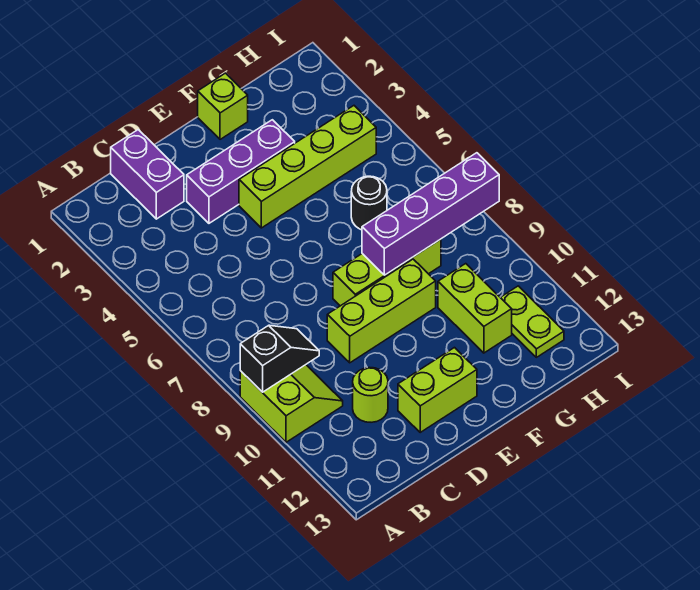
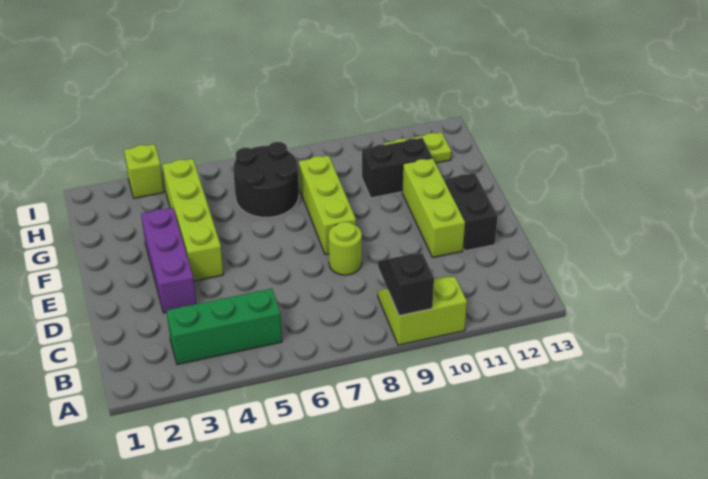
none -> green 1x3 brick [167,289,282,365]
purple 1x2 brick [111,130,184,219] -> none
lime 1x1 round brick [353,368,388,422] -> lime 1x1 round brick moved to [329,222,362,275]
lime 1x3 brick [327,259,436,363] -> lime 1x3 brick moved to [402,158,465,258]
lime 1x2 brick [398,348,477,432] -> black 1x2 brick [445,173,498,251]
lime 1x1 brick [198,73,248,139] -> lime 1x1 brick moved to [124,144,164,198]
purple 1x4 brick [362,153,499,275] -> none
black 1x1 round brick [351,176,387,230] -> black 2x2 round brick [233,142,299,217]
lime 1x2 brick [438,264,512,353] -> black 1x2 brick [362,138,432,198]

